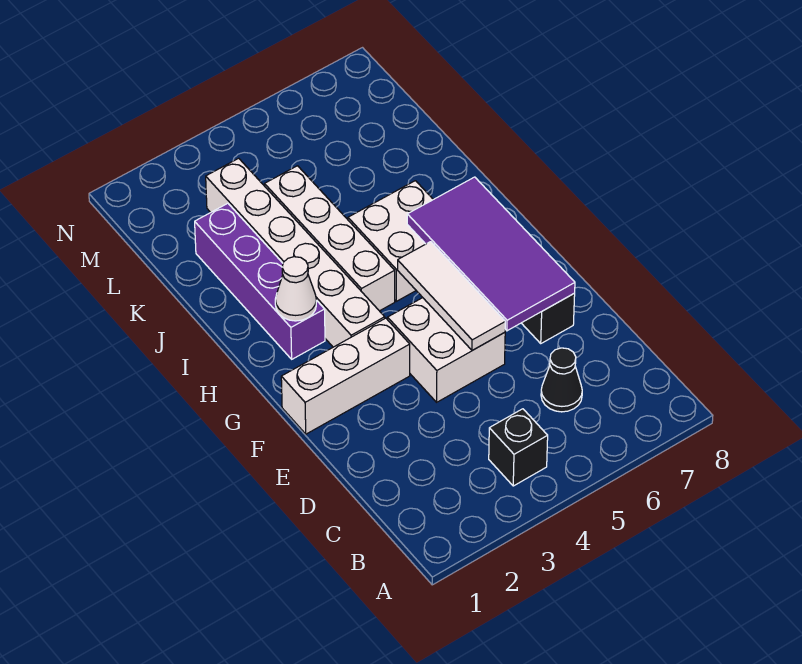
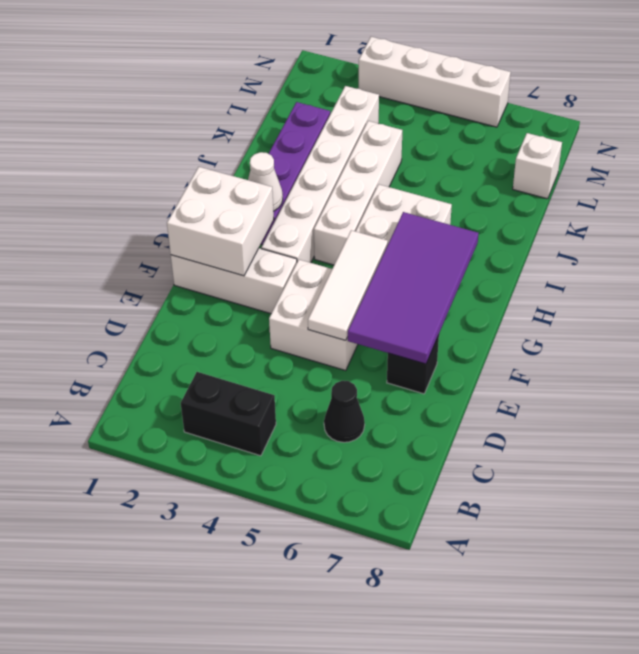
black 1x1 brick [489,409,548,486] -> black 1x2 brick [181,372,276,456]
none -> white 2x2 brick [167,167,274,276]
none -> white 1x1 brick [513,133,562,199]
none -> white 1x4 brick [359,37,511,127]

